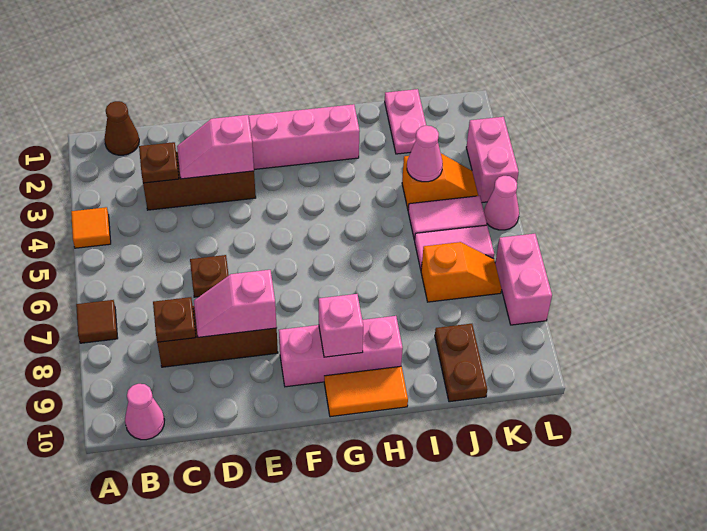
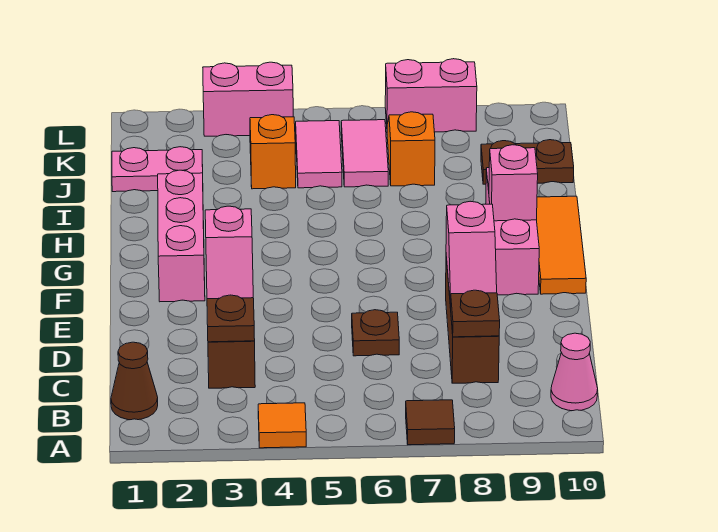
orange 1x2 tile [324,366,408,417] -> orange 1x3 tile [537,196,586,294]
pink 1x1 cone [407,126,443,182] -> none
pink 1x1 cone [484,176,519,230] -> none

